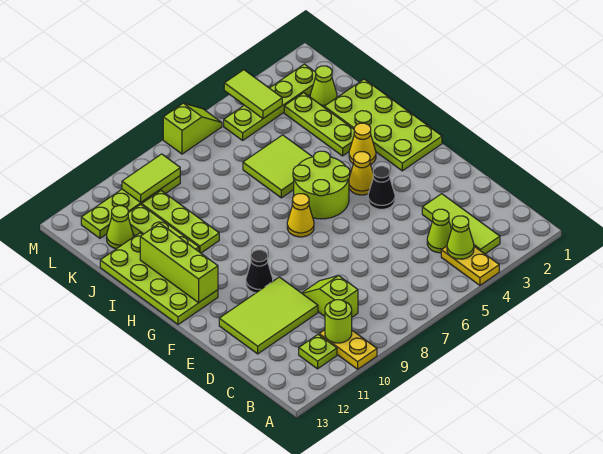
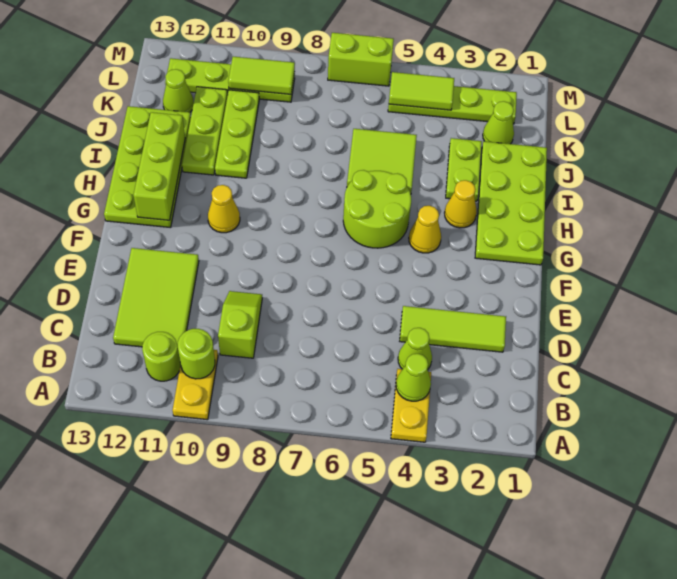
lime 1x3 tile [422,194,500,254] -> lime 1x3 tile turned to [400,306,506,352]
lime 1x1 plate [299,335,337,369] -> lime 1x1 round brick [142,332,180,381]
lime 2x3 tile [219,277,318,354] -> lime 2x3 tile turned to [113,248,199,347]
black 1x1 cone [368,166,395,209] -> none
black 1x1 cone [246,250,273,293] -> none
yellow 1x1 cone [287,194,314,237] -> yellow 1x1 cone moved to [208,185,240,233]
lime 1x3 plate [284,93,354,156] -> lime 1x2 plate [446,138,482,201]
lime 1x2 tile [224,70,282,119] -> lime 1x2 tile turned to [389,72,454,110]
lime 1x2 slope [163,103,222,154] -> lime 1x2 brick [328,33,394,86]

